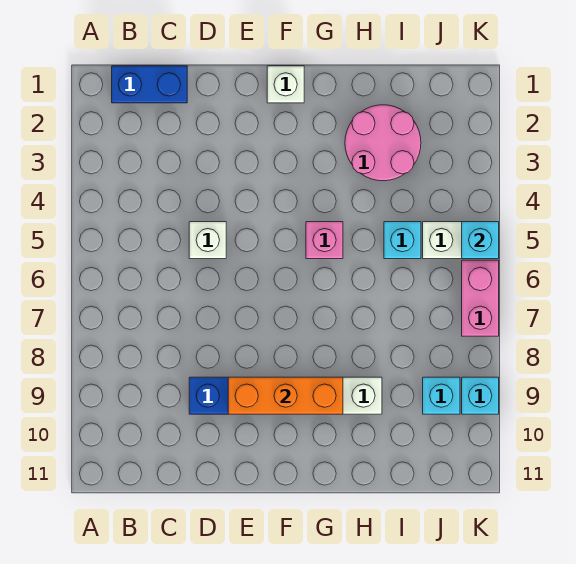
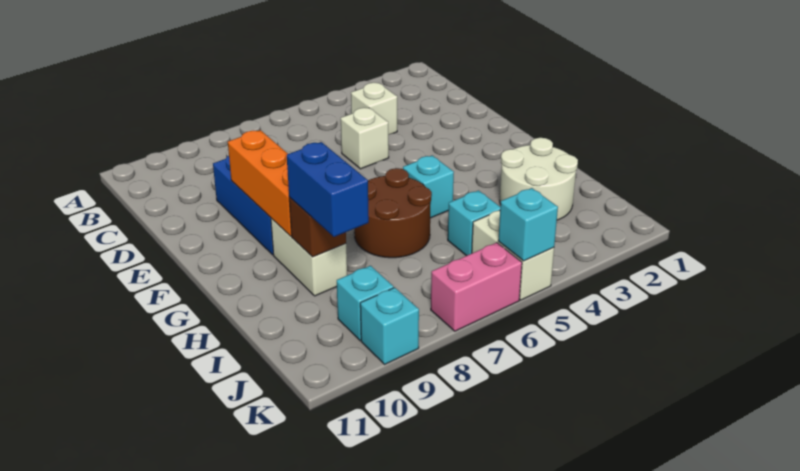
blue 1x2 brick [112,66,187,103] -> blue 1x2 brick moved to [287,142,369,237]
white 1x1 brick [267,66,304,103] -> white 1x1 brick moved to [351,83,397,134]
pink 1x1 brick [306,222,343,259] -> cyan 1x1 brick [403,155,454,218]
none -> brown 2x2 round brick [354,168,432,258]
pink 2x2 round brick [345,105,421,181] -> white 2x2 round brick [500,138,578,220]
none -> brown 1x1 brick [289,197,346,257]

